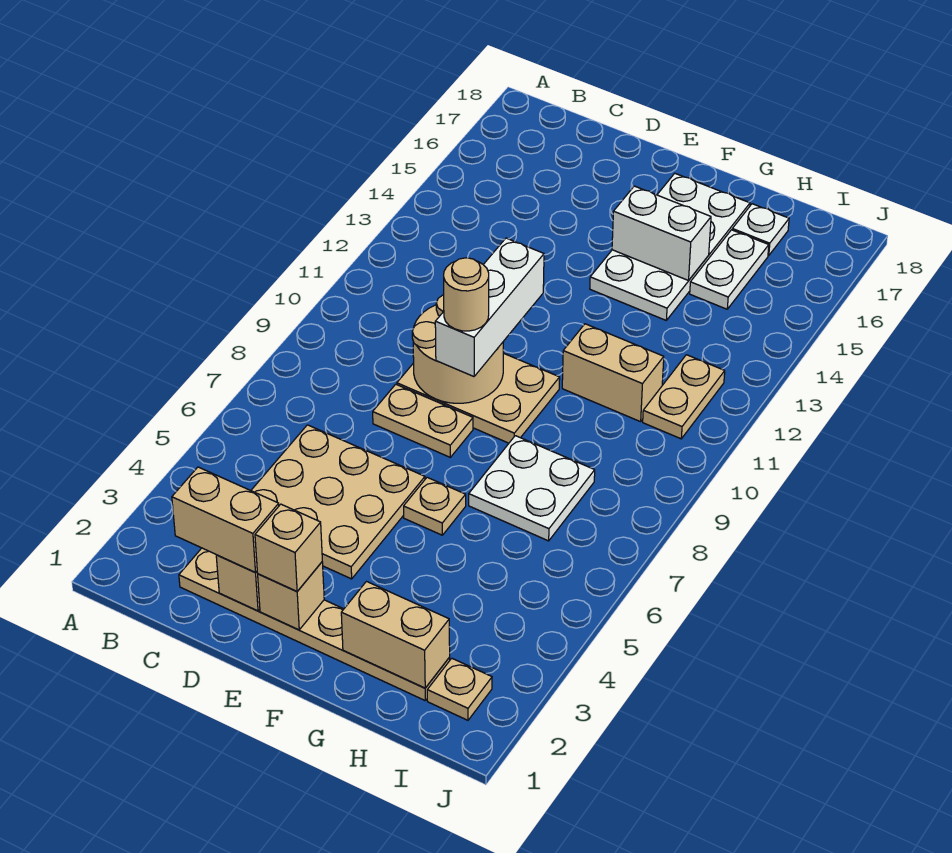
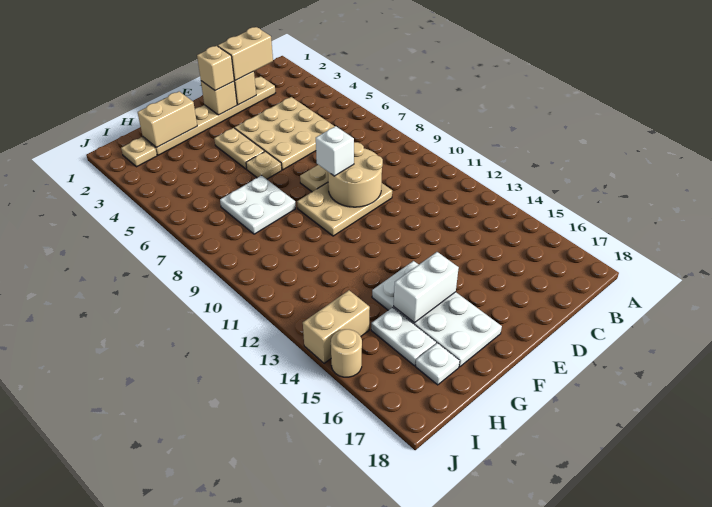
white 1x3 brick [435,238,544,377] -> white 1x1 brick [316,126,354,176]
tan 1x1 round brick [444,258,489,331] -> tan 1x1 round brick moved to [331,329,362,377]
tan 1x2 brick [562,324,664,422] -> tan 1x2 brick moved to [303,290,370,363]
tan 1x2 plate [643,355,725,439] -> tan 1x2 plate moved to [214,128,265,169]

